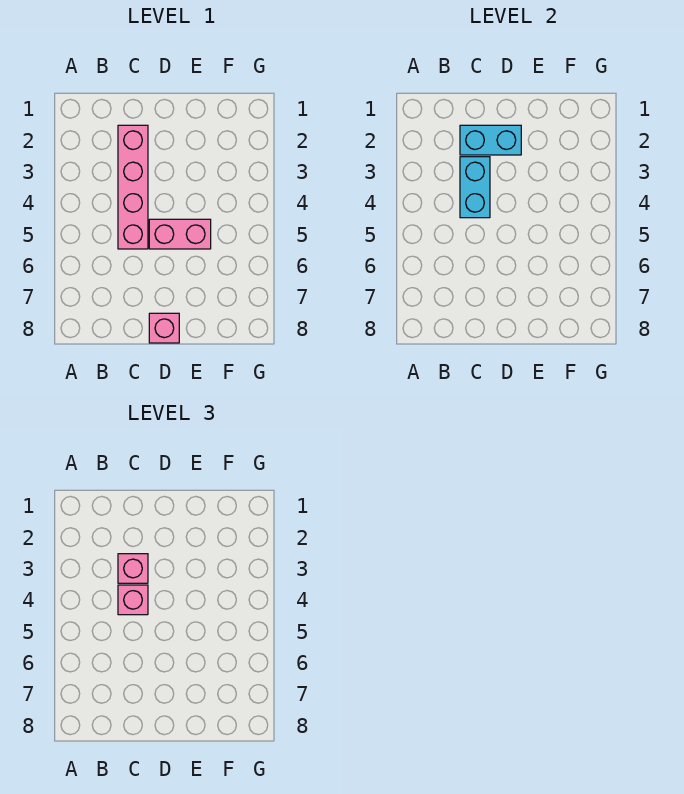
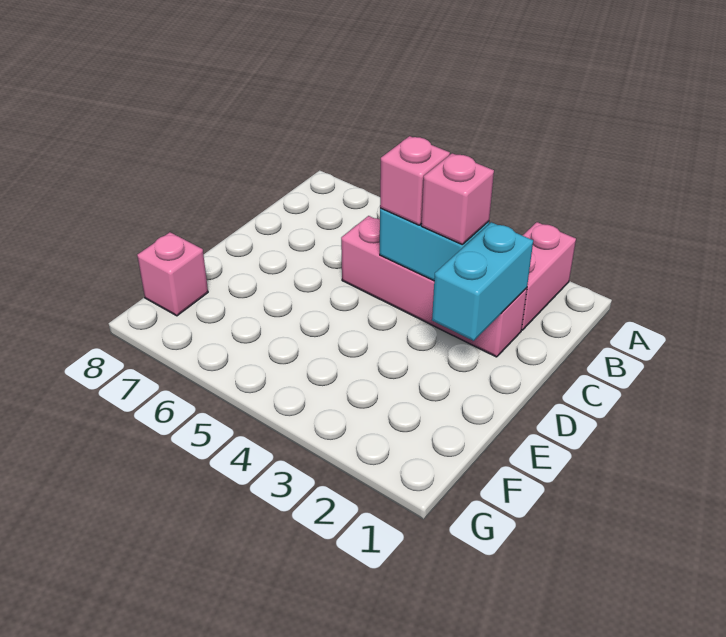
pink 1x2 brick [149,219,211,249] -> pink 1x2 brick moved to [522,222,576,330]
pink 1x1 brick [149,313,179,343] -> pink 1x1 brick moved to [137,232,208,316]

